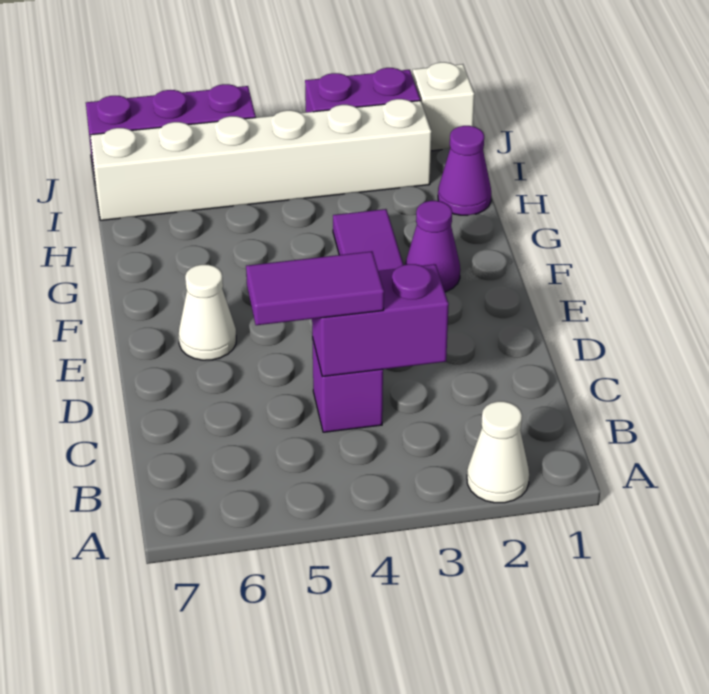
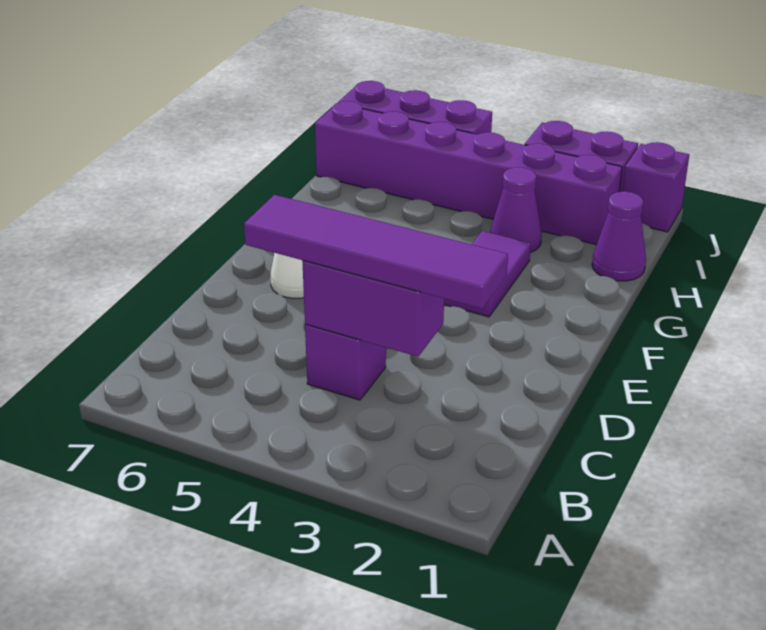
white 1x1 cone [467,401,529,503] -> none
purple 1x2 tile [246,251,384,325] -> purple 1x4 tile [244,195,508,309]
purple 1x1 cone [405,201,460,292] -> purple 1x1 cone moved to [490,167,542,253]
white 1x6 brick [90,99,431,220] -> purple 1x6 brick [315,101,622,245]
white 1x1 brick [412,62,474,151] -> purple 1x1 brick [623,142,689,232]

